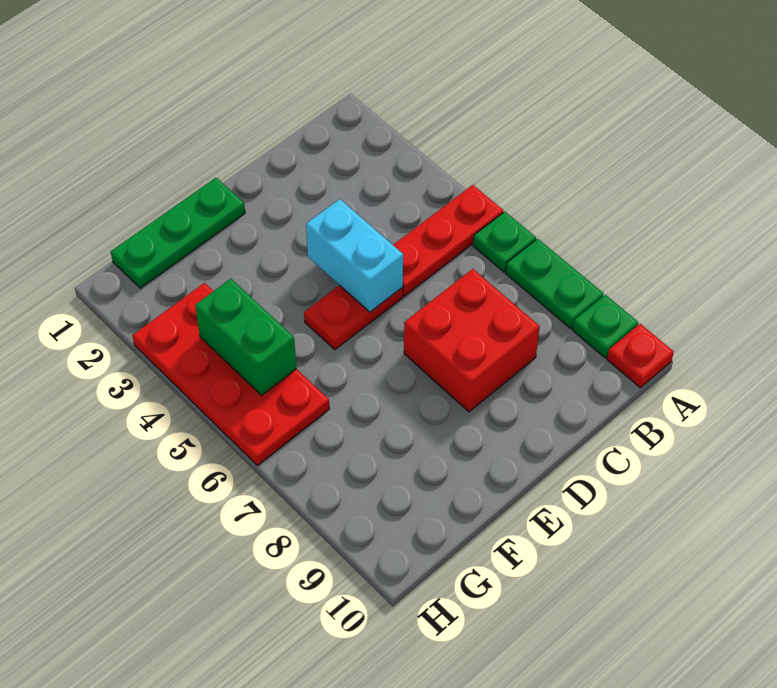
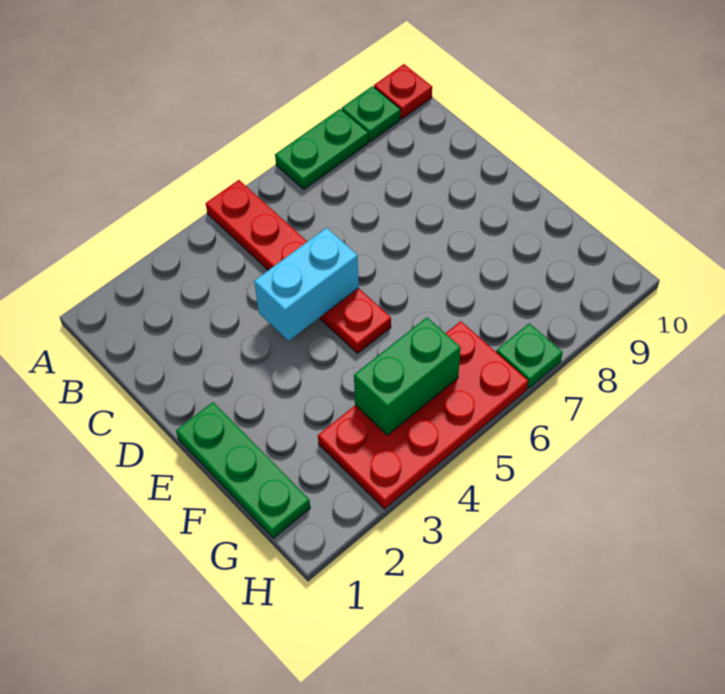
green 1x1 plate [473,212,536,272] -> green 1x1 plate moved to [496,323,563,389]
red 2x2 brick [404,269,540,412] -> none

